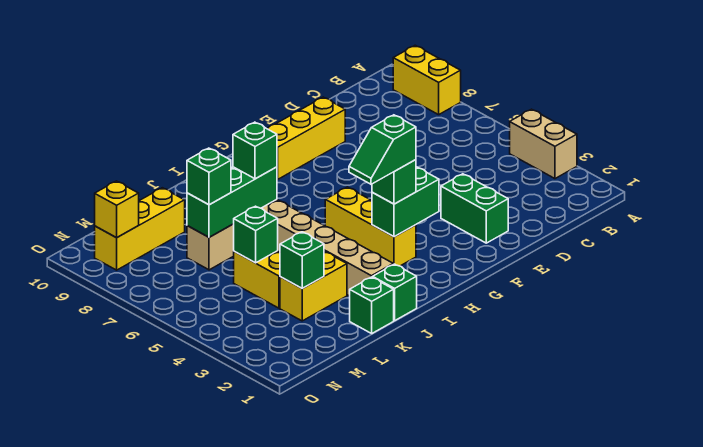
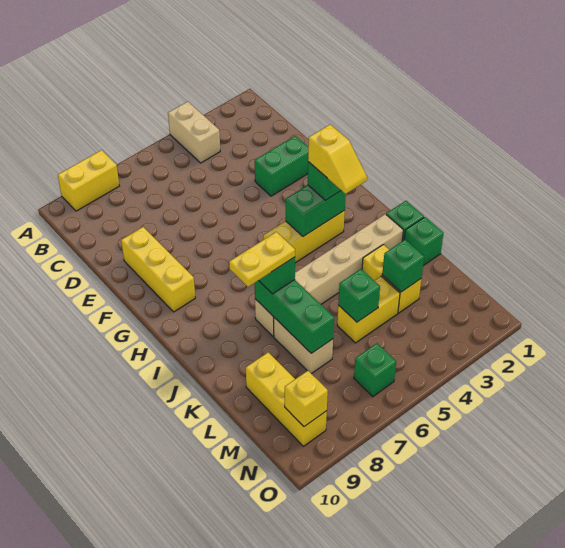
tan 1x2 brick [510,109,577,179] -> tan 1x2 brick turned to [168,102,220,163]
green 1x2 brick [372,167,439,237] -> green 1x2 brick turned to [286,185,346,236]
green 1x2 slope [349,115,416,184] -> yellow 1x2 slope [308,125,367,194]
none -> yellow 1x2 plate [229,232,295,287]
green 1x1 brick [187,148,231,205] -> green 1x1 brick moved to [354,343,396,397]

